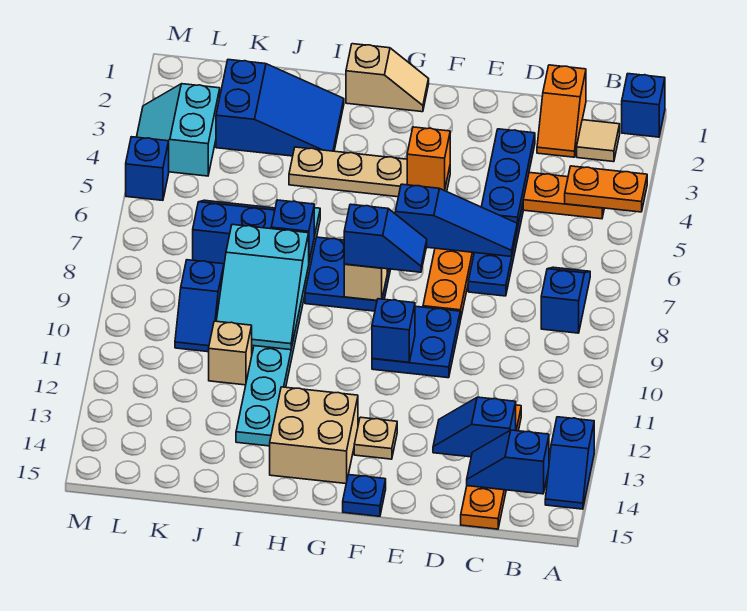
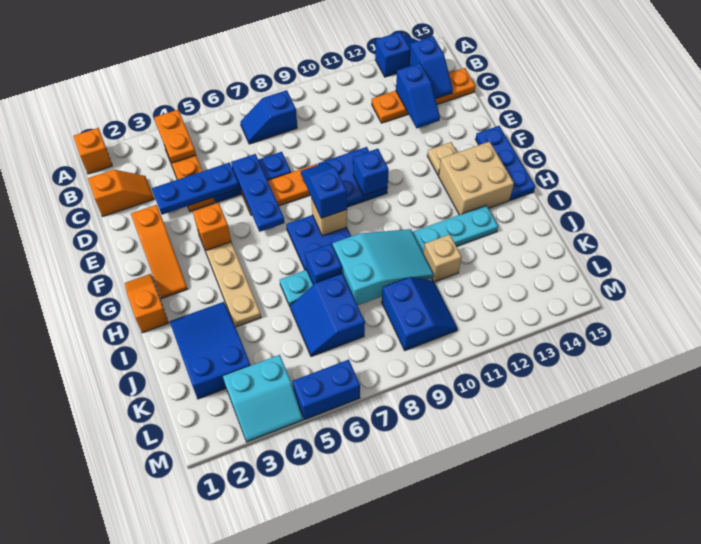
blue 1x1 brick [622,74,665,137] -> orange 1x1 brick [73,128,112,174]
tan 1x1 tile [577,120,620,162] -> none
blue 1x3 slope [395,184,517,257] -> blue 1x3 plate [231,154,284,232]
none -> orange 1x3 slope [131,205,187,298]
blue 1x1 plate [343,475,386,516] -> blue 1x3 plate [475,126,535,200]
tan 1x2 slope [346,44,429,112] -> orange 1x2 slope [125,274,168,333]
blue 1x2 slope [175,260,224,352] -> blue 2x2 slope [382,277,457,350]
blue 1x1 brick [126,137,169,200] -> blue 1x2 brick [292,360,360,419]

